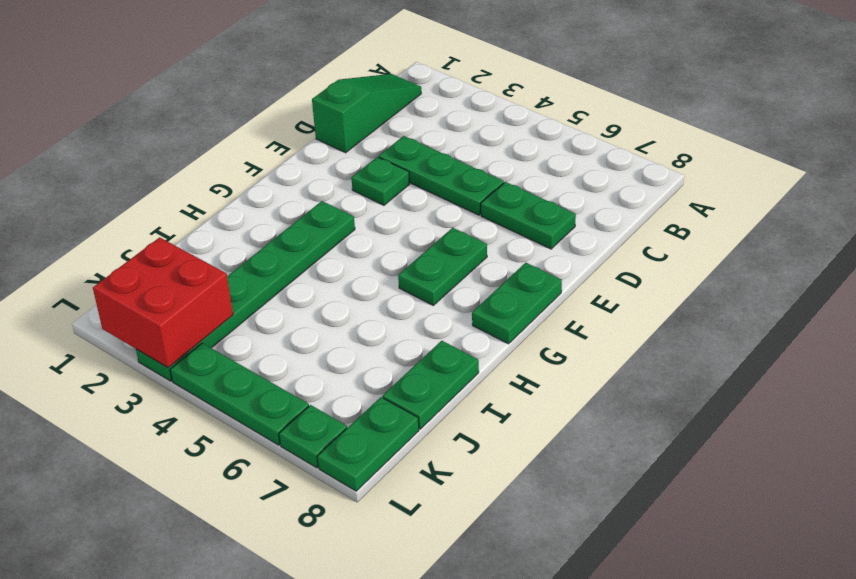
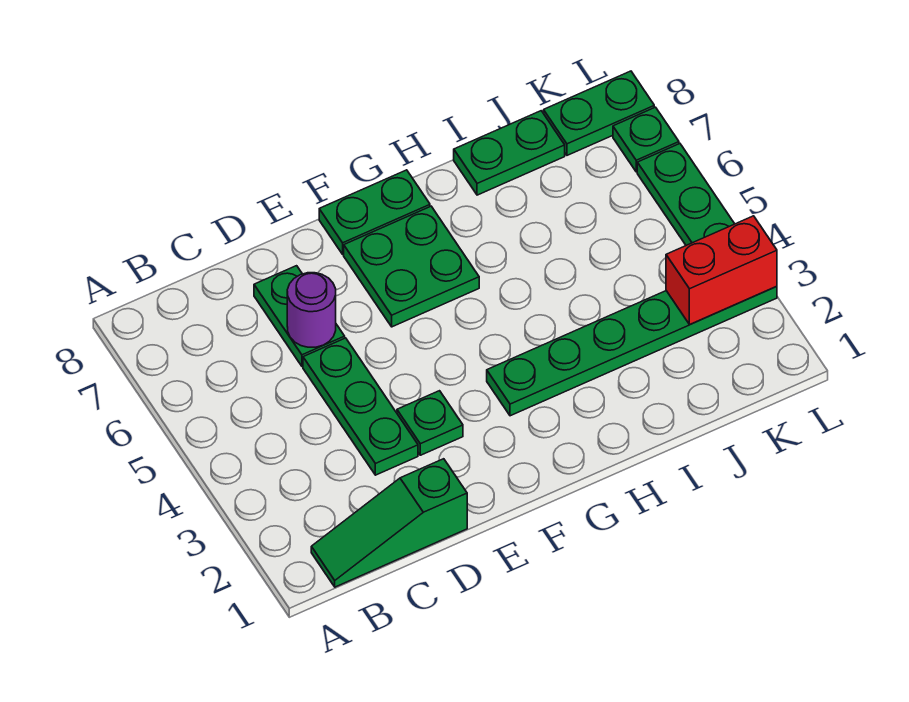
none -> purple 1x1 round brick [287,273,336,347]
green 1x2 plate [398,228,487,305] -> green 2x2 plate [344,206,479,327]
red 2x2 brick [93,237,233,368] -> red 1x2 brick [666,216,777,325]

